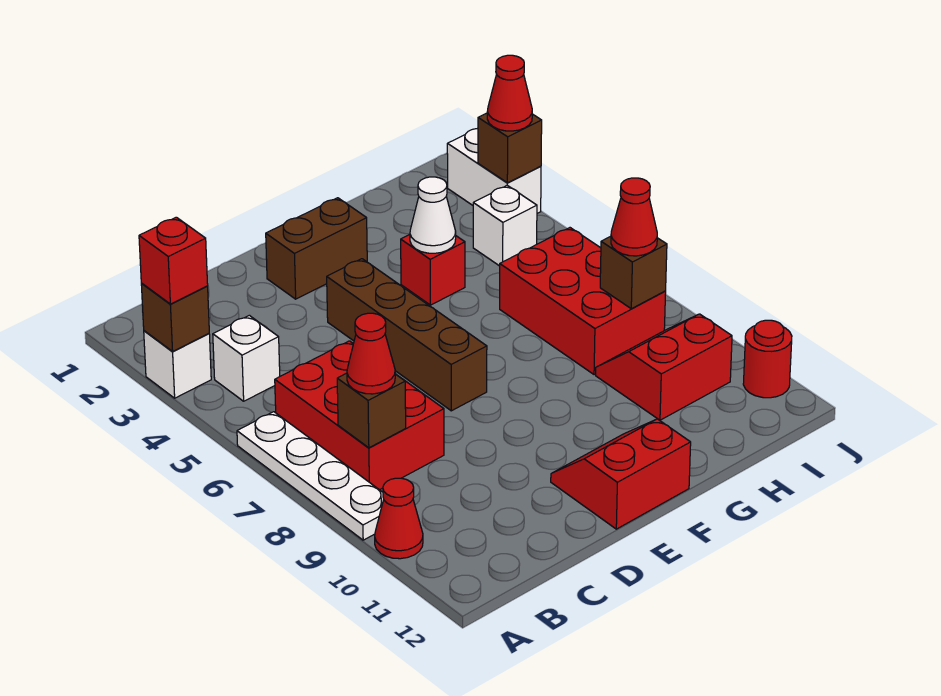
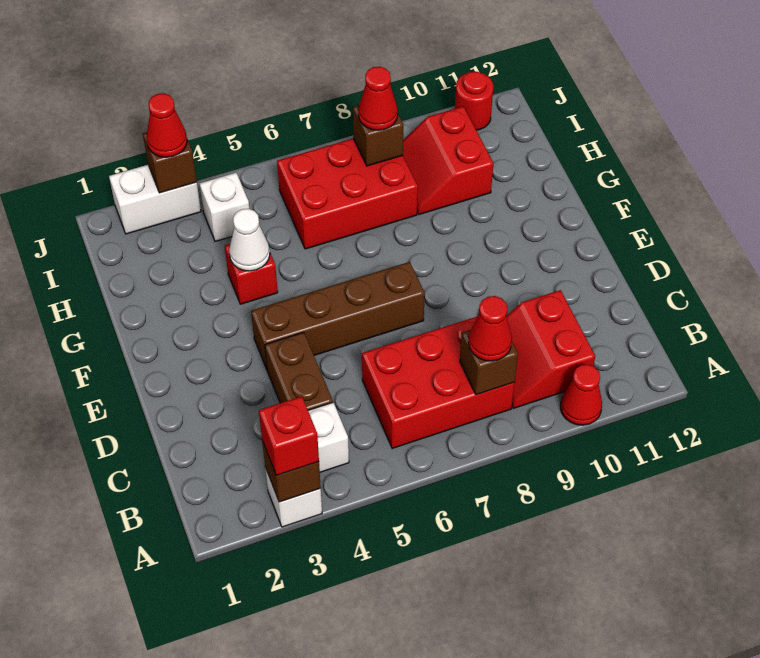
white 1x4 plate [237,412,384,540] -> none
brown 1x2 brick [266,198,367,299] -> brown 1x2 brick moved to [265,333,333,410]
red 2x2 slope [551,419,691,529] -> red 2x2 slope moved to [506,290,595,408]

